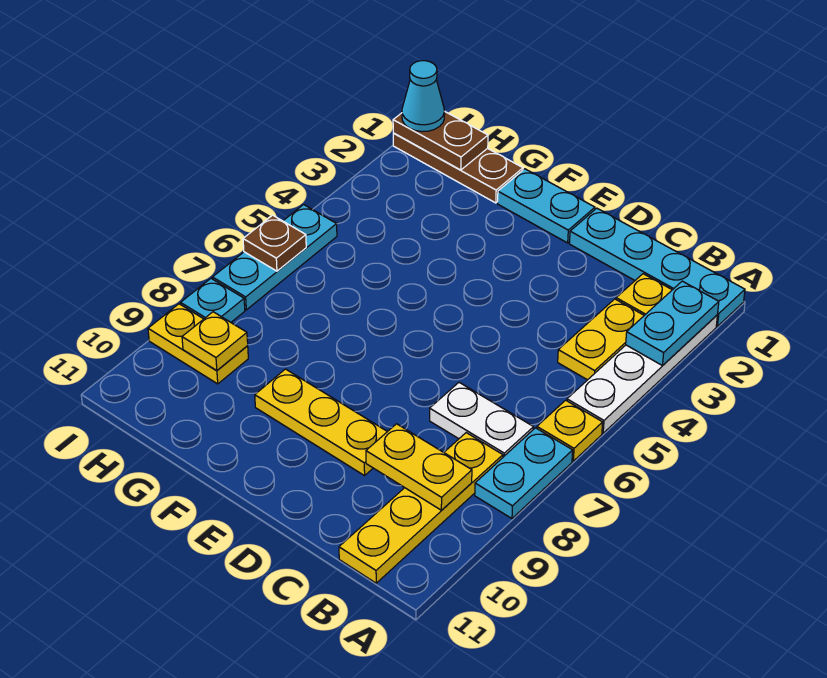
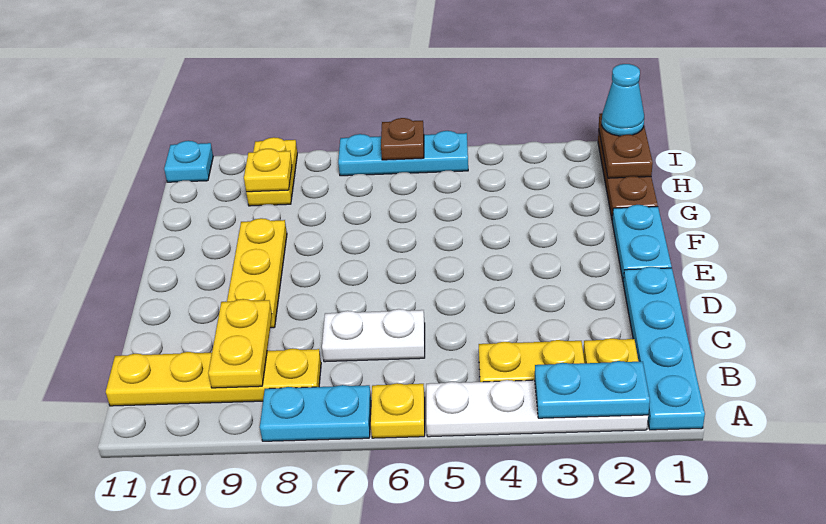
white 1x2 plate [430,383,534,457] -> white 1x2 plate turned to [322,309,425,362]
cyan 1x1 plate [181,279,245,322] -> cyan 1x1 plate moved to [164,141,213,182]

